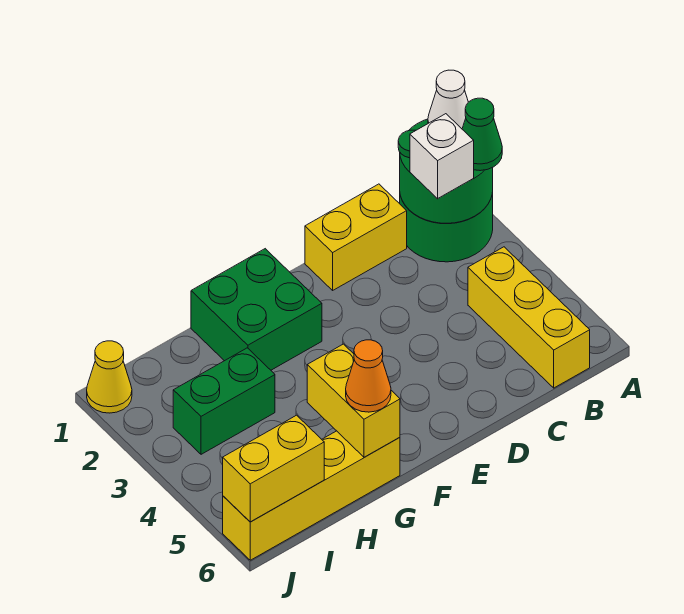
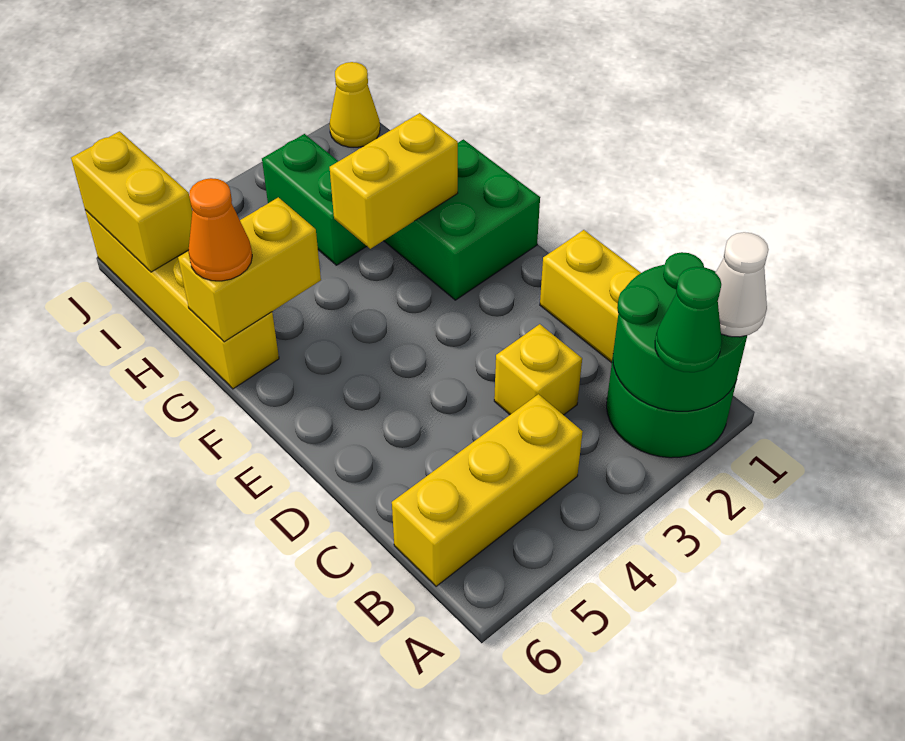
white 1x1 brick [410,114,474,199] -> none
none -> yellow 1x1 brick [494,324,582,415]
none -> yellow 1x2 brick [330,113,458,249]

